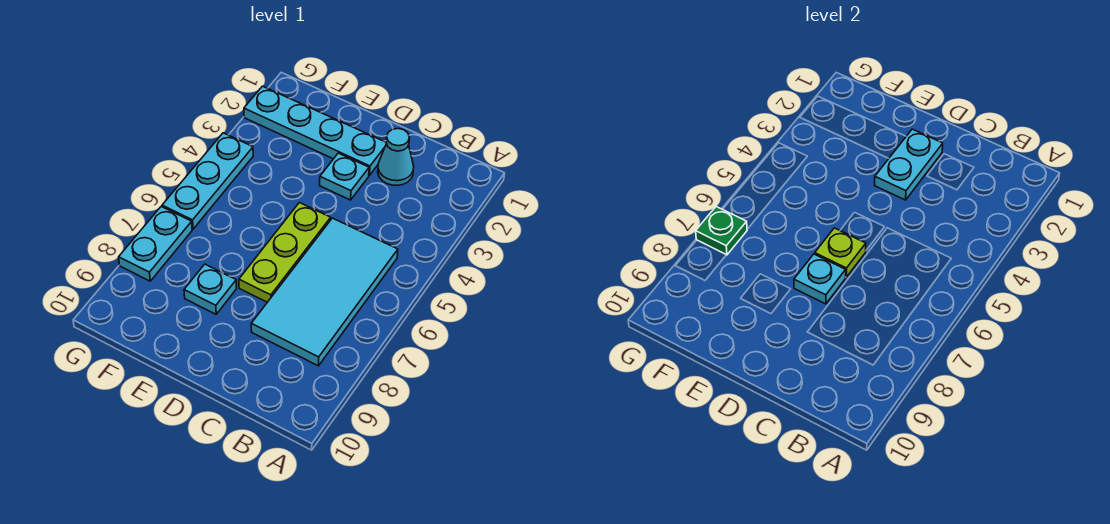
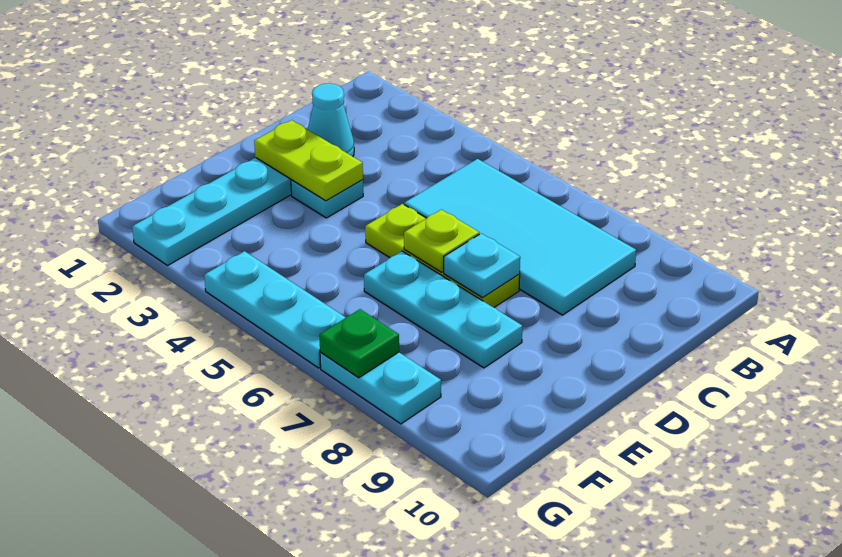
cyan 1x2 plate [875,129,943,200] -> lime 1x2 plate [254,120,363,201]
cyan 1x1 plate [184,264,236,314] -> cyan 1x3 plate [364,251,522,368]

